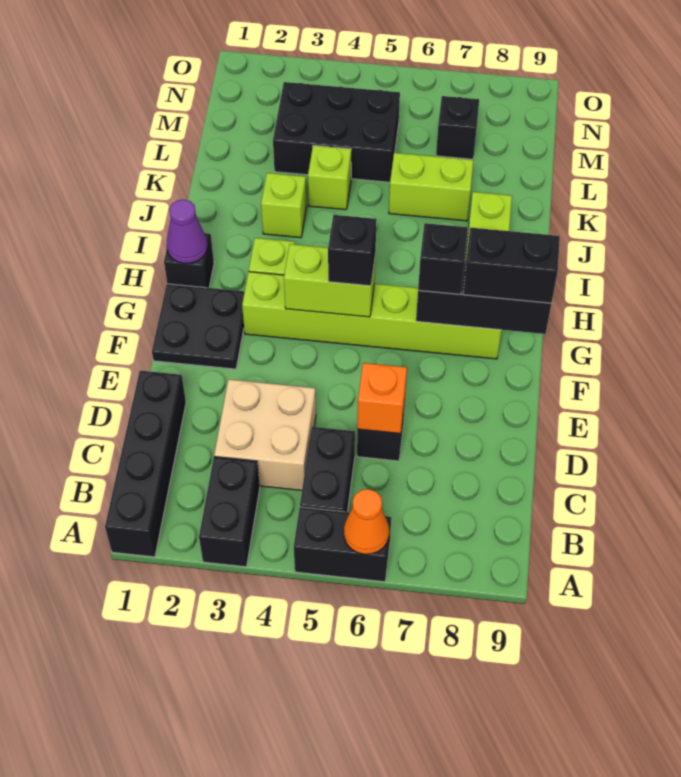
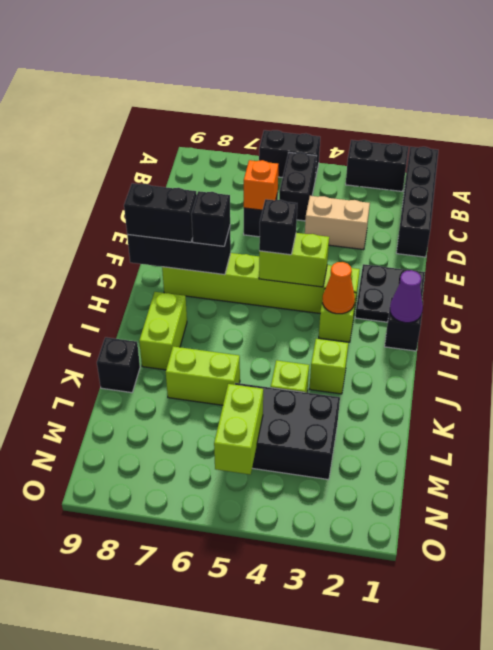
black 1x2 brick [199,457,260,567] -> black 1x2 brick turned to [346,140,409,191]
orange 1x1 cone [344,489,389,554] -> orange 1x1 cone moved to [323,262,355,314]
tan 2x2 brick [214,379,316,490] -> tan 1x2 brick [305,196,370,250]
none -> lime 1x2 brick [214,384,263,474]
black 1x1 brick [436,96,479,159] -> black 1x1 brick moved to [97,337,140,393]

